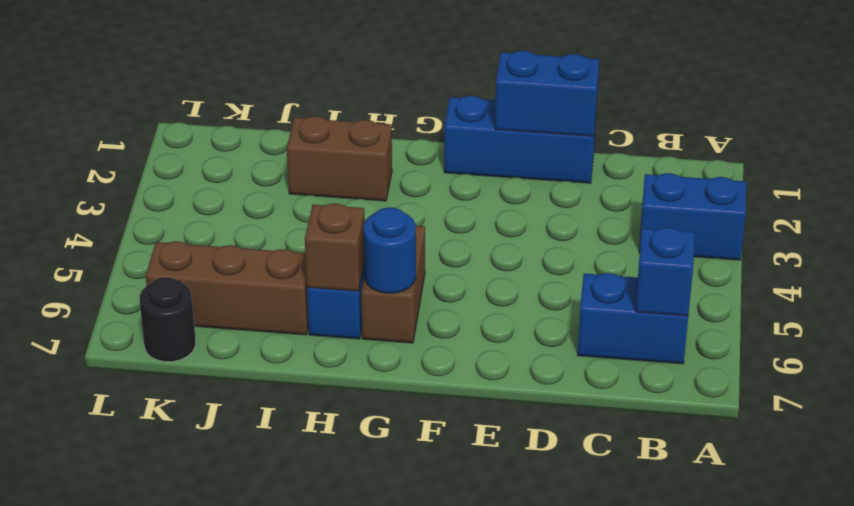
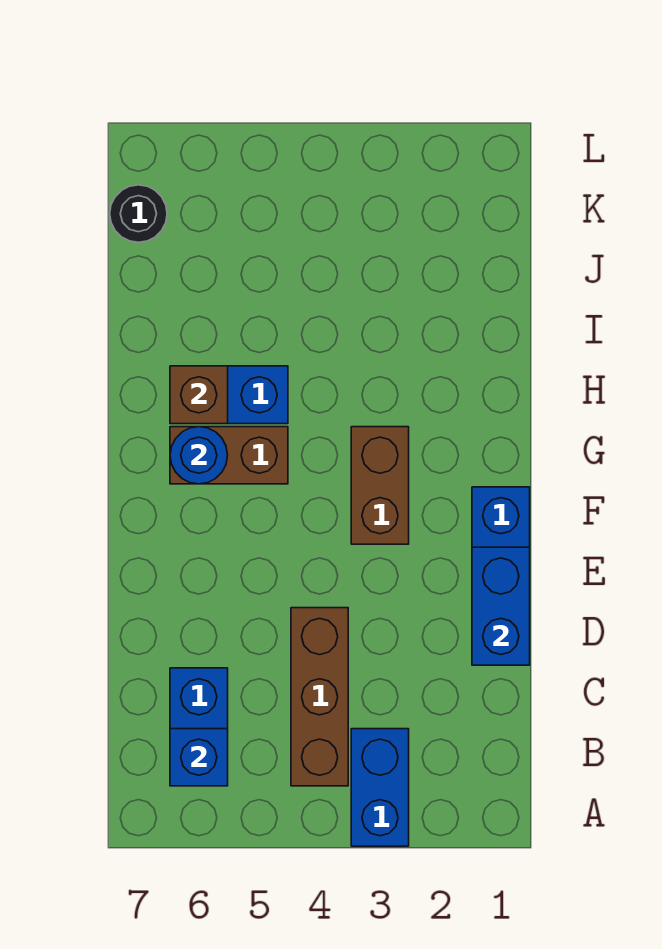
brown 1x2 brick [287,116,392,201] -> brown 1x2 brick moved to [351,427,409,544]
brown 1x3 brick [146,241,309,335] -> brown 1x3 brick moved to [291,608,348,786]

